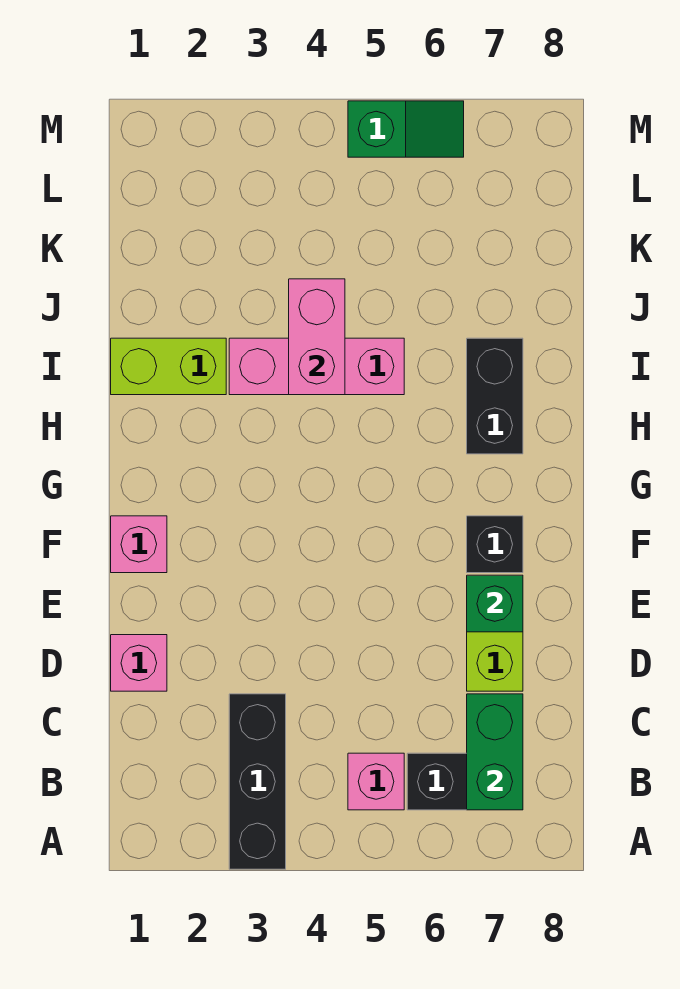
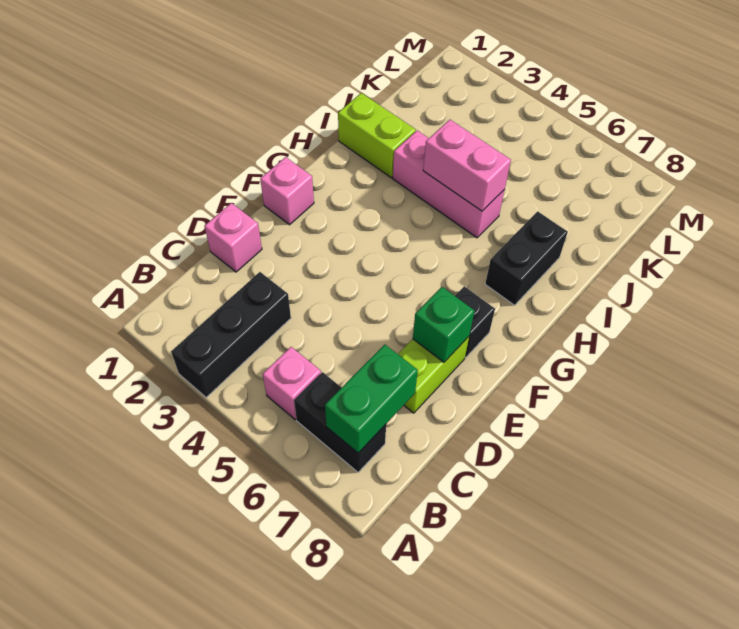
pink 1x2 brick [289,279,345,395] -> pink 1x2 brick turned to [423,120,511,211]
green 1x2 slope [348,101,464,157] -> none

